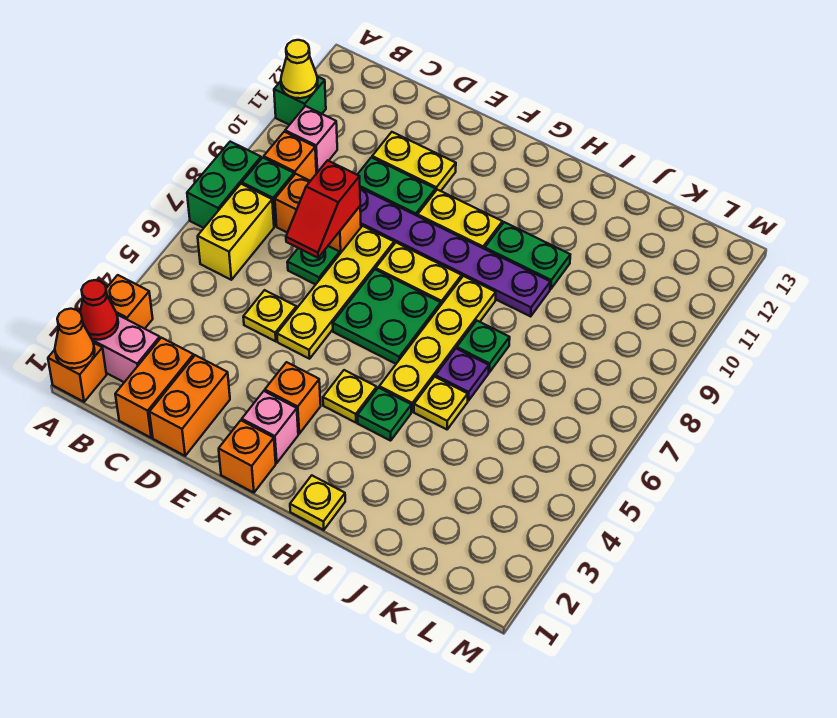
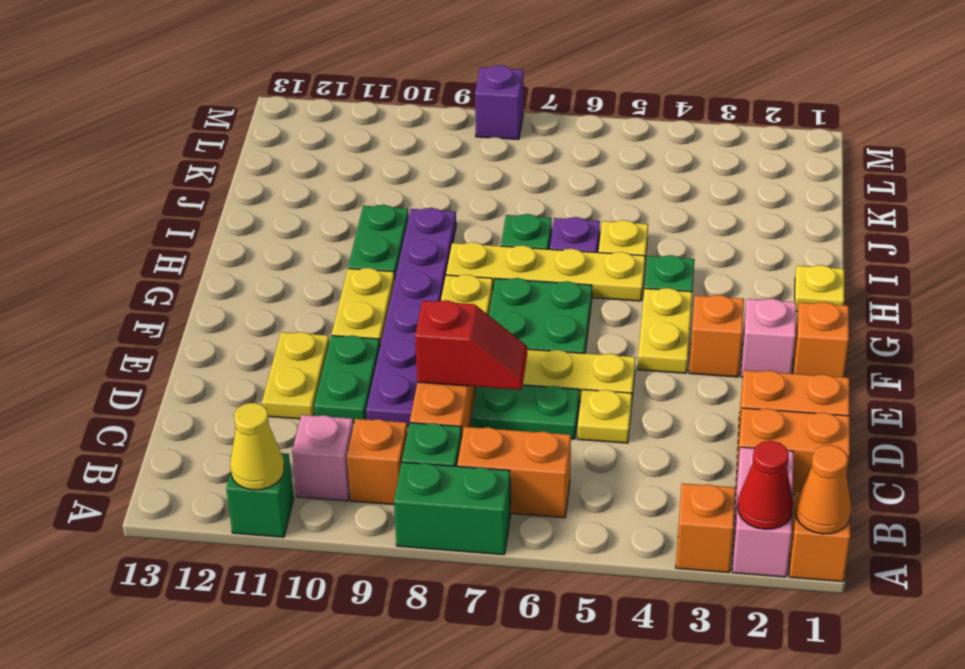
yellow 1x2 brick [198,184,274,280] -> orange 1x2 brick [457,427,571,518]
green 1x1 plate [287,246,340,285] -> green 1x2 plate [472,385,580,439]
yellow 1x1 plate [323,370,377,423] -> yellow 1x2 plate [638,288,692,373]
none -> purple 1x1 brick [475,65,523,139]

